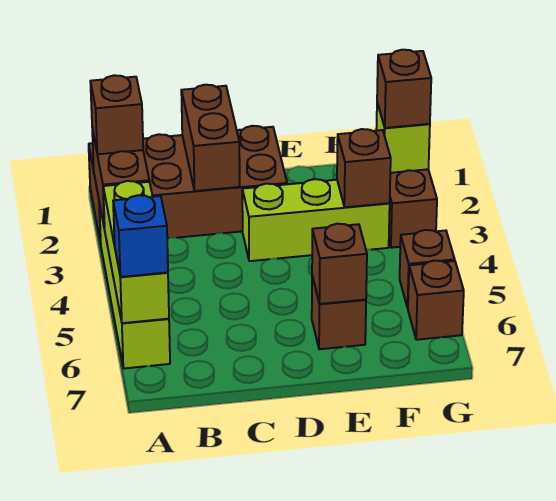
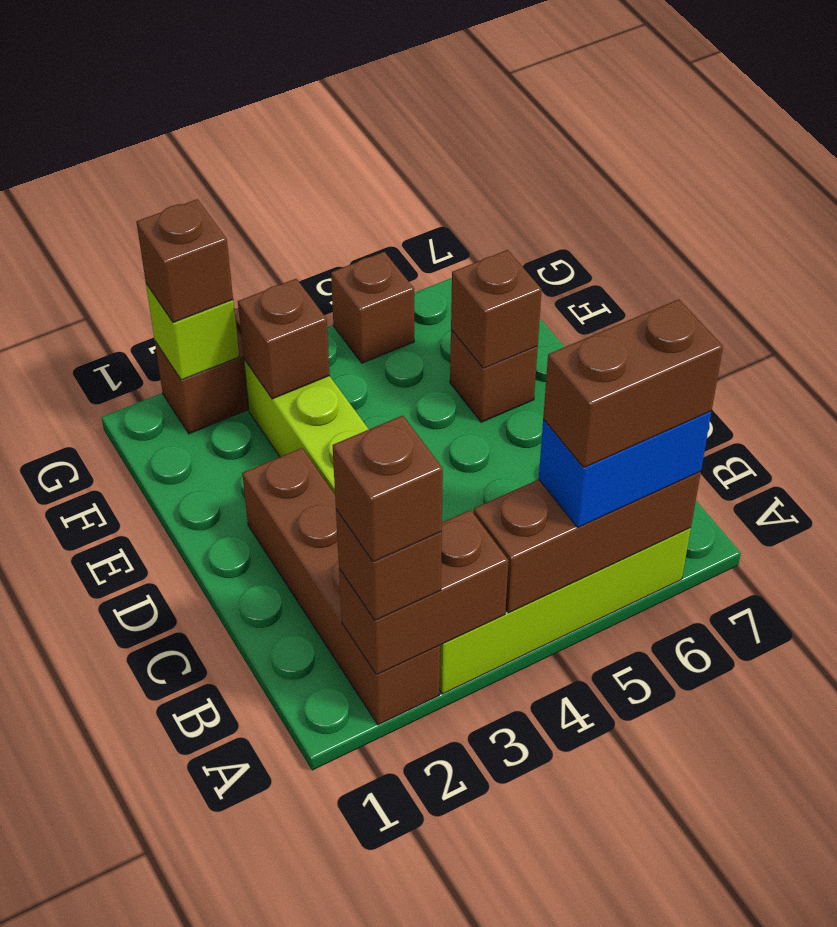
brown 2x4 brick [89,126,287,244] -> brown 1x4 brick [242,448,440,725]
lime 1x3 brick [103,181,169,323] -> brown 1x3 brick [474,472,701,613]
blue 1x1 brick [113,195,168,277] -> blue 1x2 brick [539,411,711,527]
brown 1x2 brick [181,85,240,191] -> brown 1x2 brick moved to [543,299,723,468]
brown 1x1 brick [408,261,464,340] -> brown 1x1 brick moved to [332,415,443,562]

